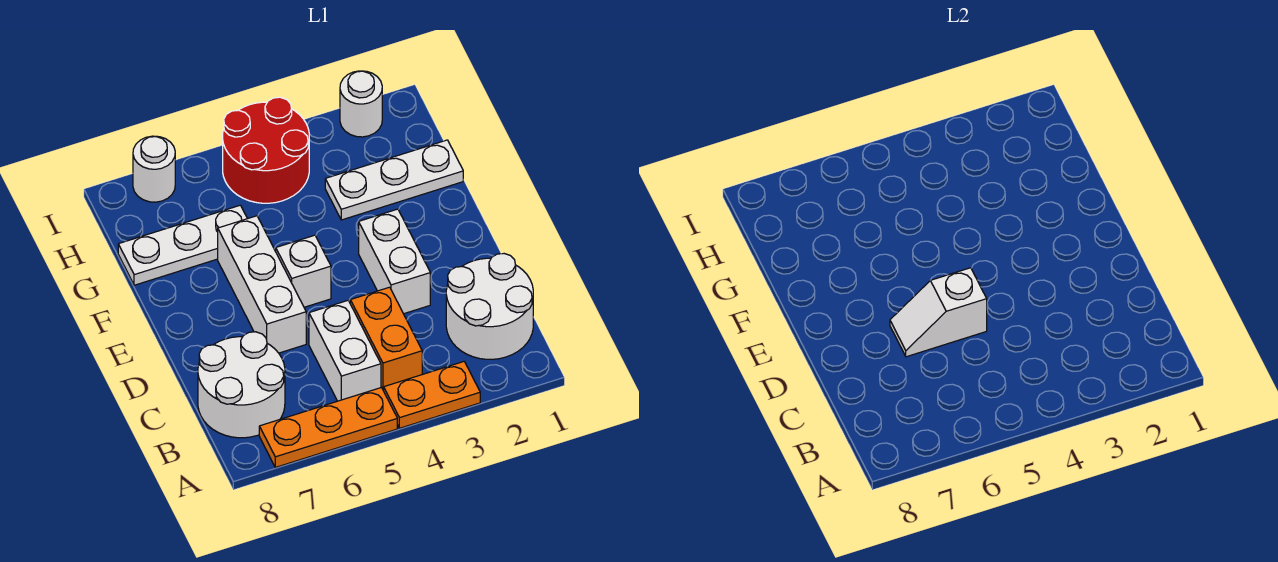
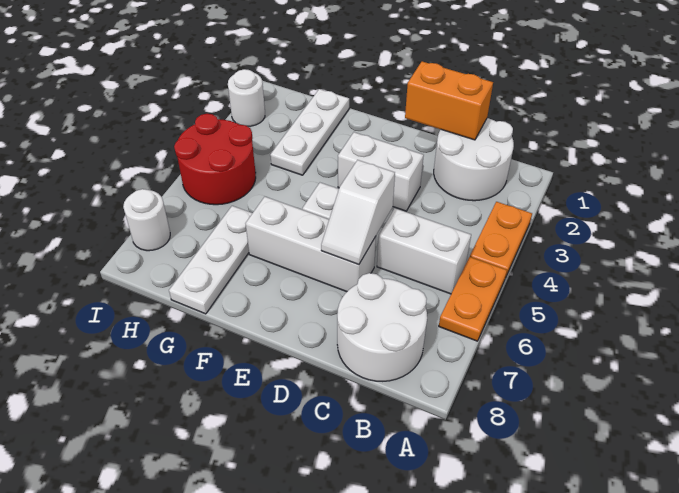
orange 1x3 plate [259,388,397,467] -> orange 1x2 plate [439,257,507,341]
orange 1x2 brick [350,287,422,391] -> orange 1x2 brick moved to [405,61,493,140]

